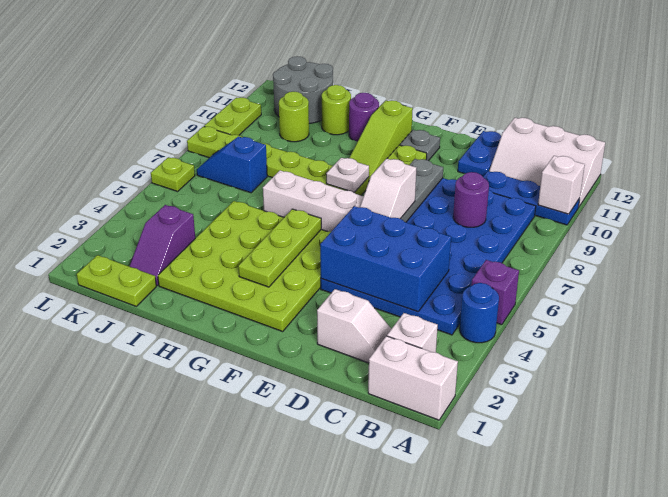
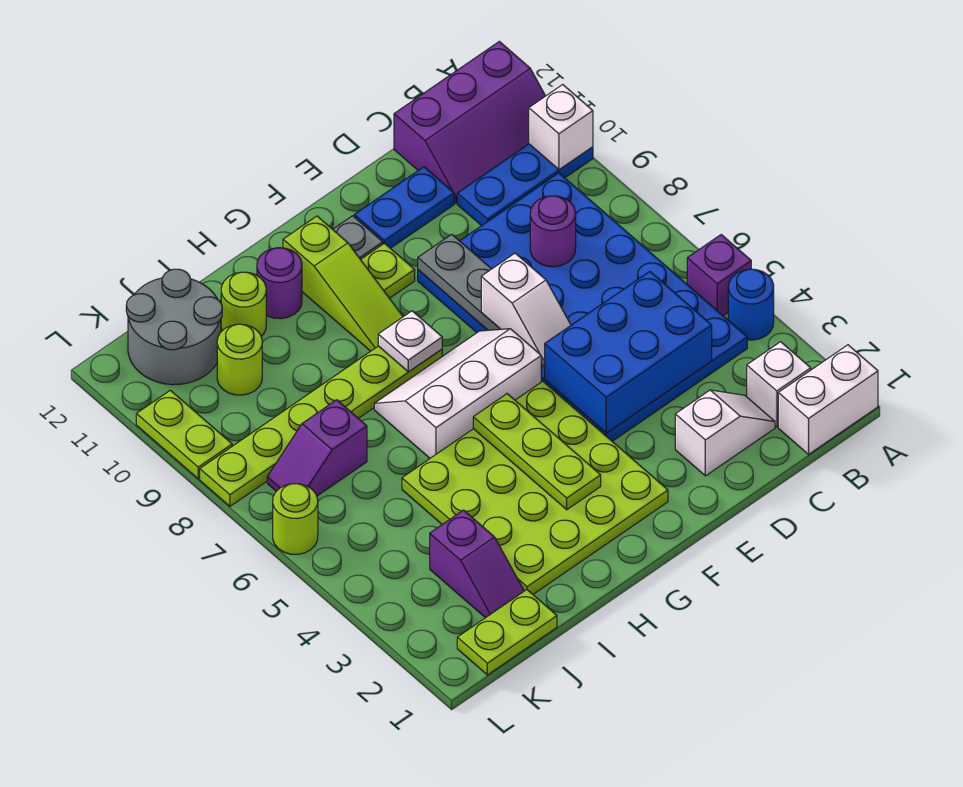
white 2x3 slope [489,118,605,206] -> purple 2x3 slope [394,41,545,203]
blue 1x2 plate [458,131,501,177] -> blue 1x2 plate turned to [354,167,454,248]
blue 1x2 slope [197,137,267,193] -> purple 1x2 slope [267,400,367,496]
lime 1x1 plate [151,157,195,191] -> lime 1x1 round brick [273,484,318,554]

